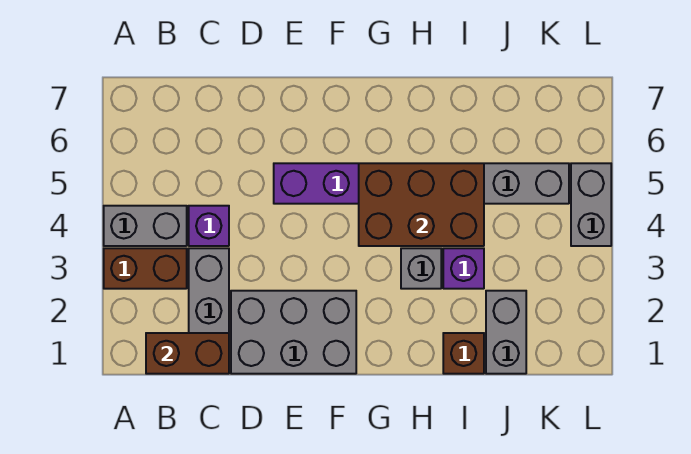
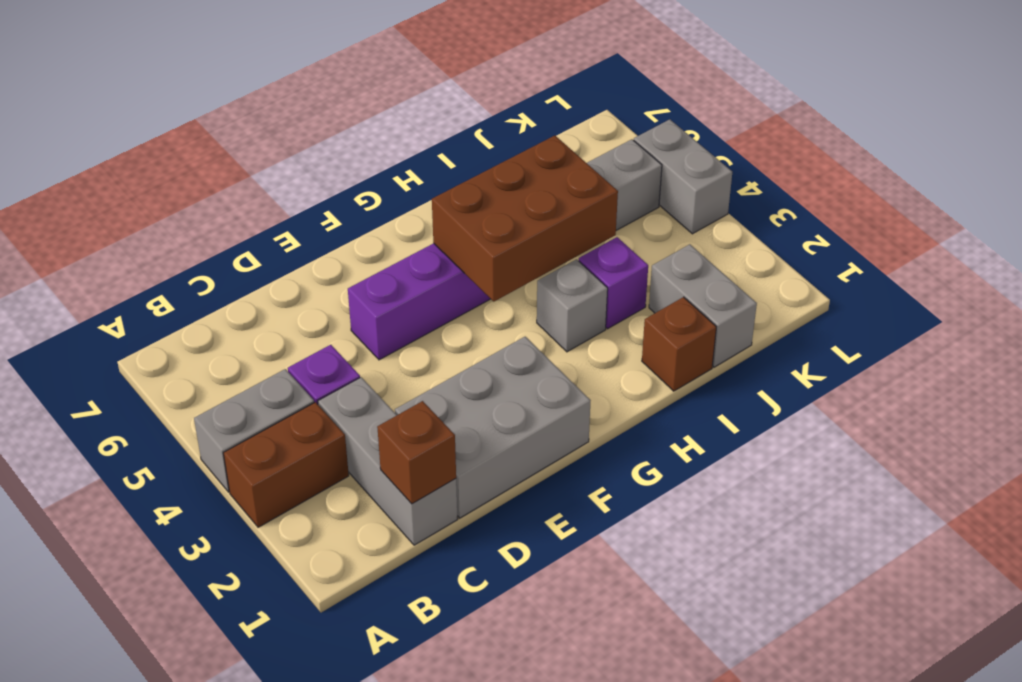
brown 1x2 brick [146,333,229,374] -> brown 1x1 brick [377,401,456,504]

